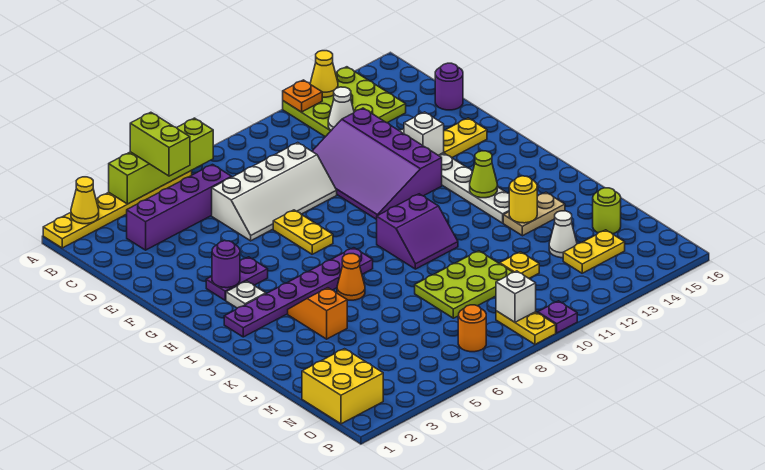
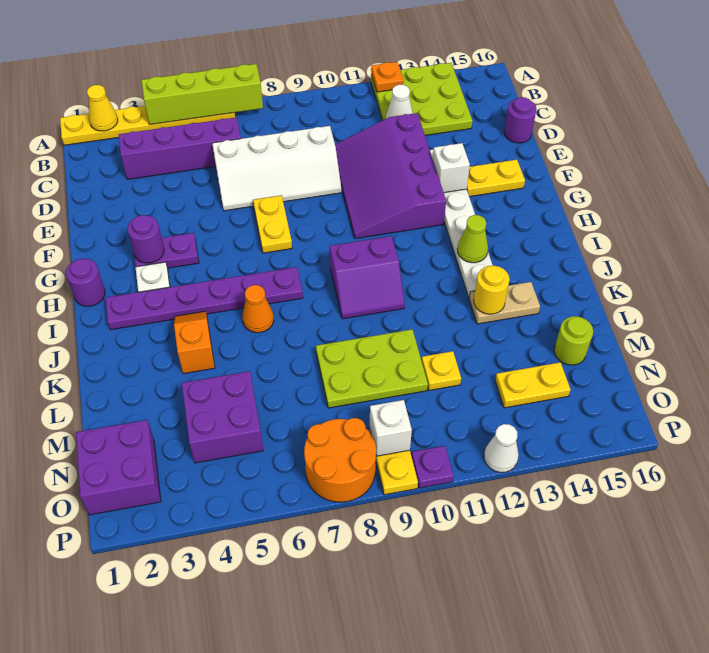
lime 1x2 brick [130,112,190,176] -> none
yellow 1x1 cone [310,51,338,97] -> none
none -> purple 1x1 round brick [66,259,105,306]
none -> purple 2x2 brick [182,371,263,463]
white 1x1 cone [549,211,577,258] -> white 1x1 cone moved to [484,424,519,473]
yellow 2x2 brick [302,349,383,424] -> purple 2x2 brick [76,420,161,515]
orange 1x1 round brick [458,305,486,352] -> orange 2x2 round brick [304,418,376,502]

